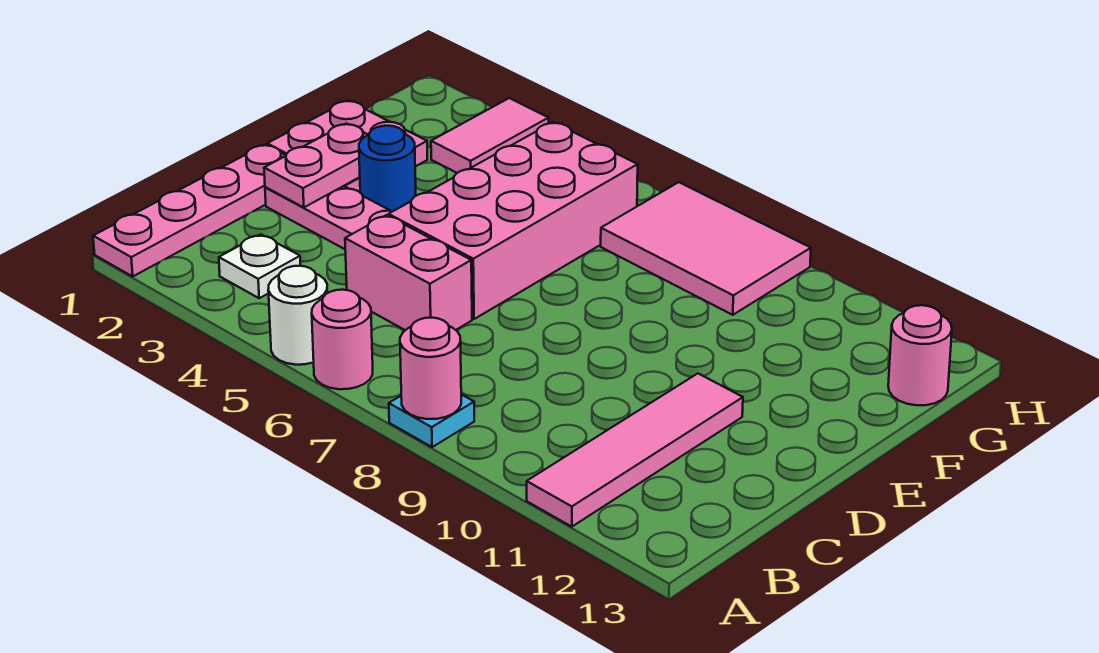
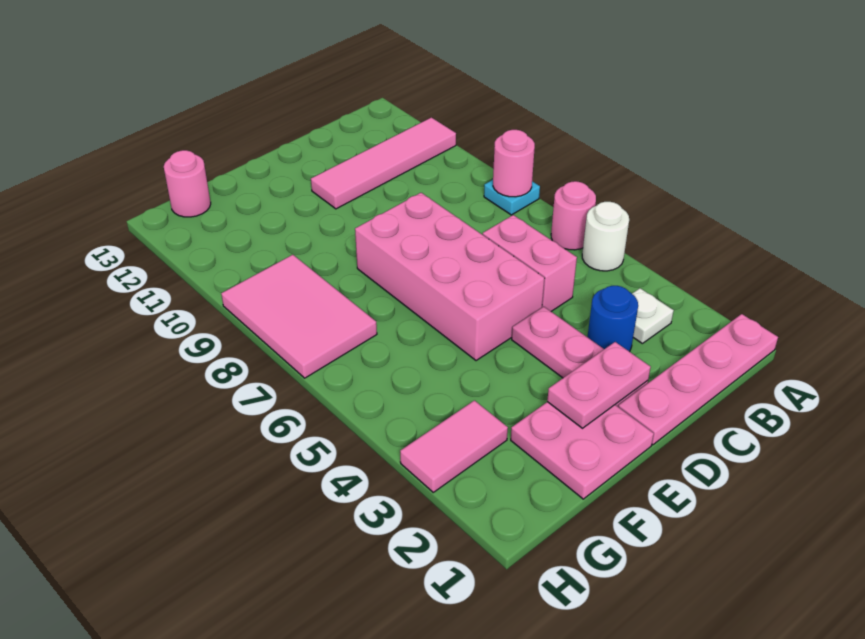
pink 2x4 brick [389,122,638,319] -> pink 2x4 brick turned to [355,193,544,361]
blue 1x1 round brick [359,126,416,211] -> blue 1x1 round brick moved to [588,286,638,352]

